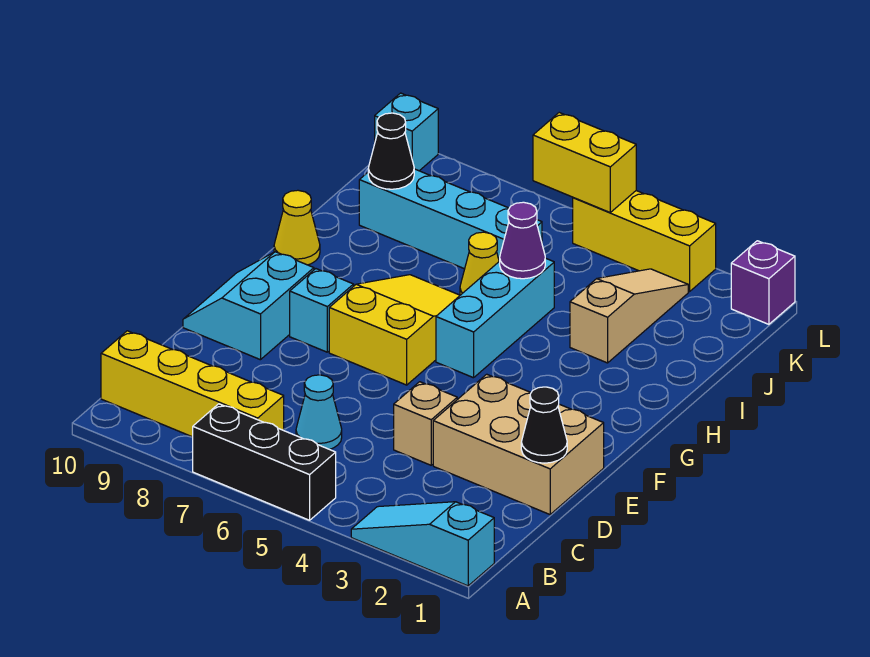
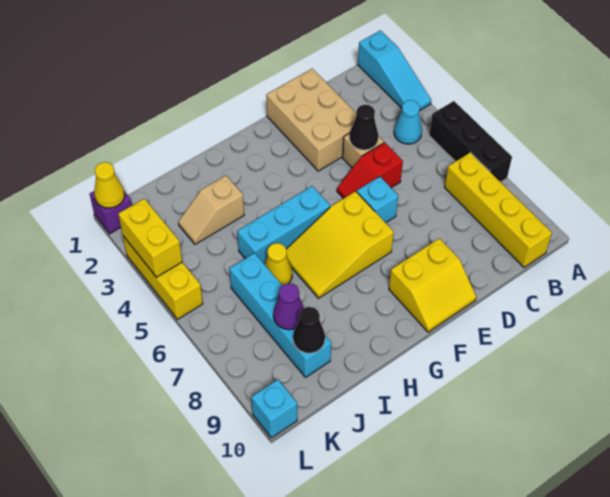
cyan 1x1 cone [296,375,342,449] -> cyan 1x1 cone moved to [394,100,422,144]
black 1x1 cone [521,387,567,463] -> black 1x1 cone moved to [349,105,378,150]
none -> red 1x2 slope [337,142,403,199]
cyan 2x2 slope [183,252,314,360] -> yellow 2x2 slope [389,238,476,332]
cyan 1x1 brick [290,269,354,352] -> cyan 1x1 brick moved to [357,177,398,223]
yellow 1x1 cone [274,190,320,265] -> yellow 1x1 cone moved to [94,162,125,208]
tan 1x3 slope [570,269,688,363] -> tan 1x2 slope [178,176,244,244]
purple 1x1 cone [500,202,545,279] -> purple 1x1 cone moved to [273,283,304,330]
yellow 1x2 brick [533,113,636,212] -> yellow 1x2 brick moved to [118,199,182,277]

